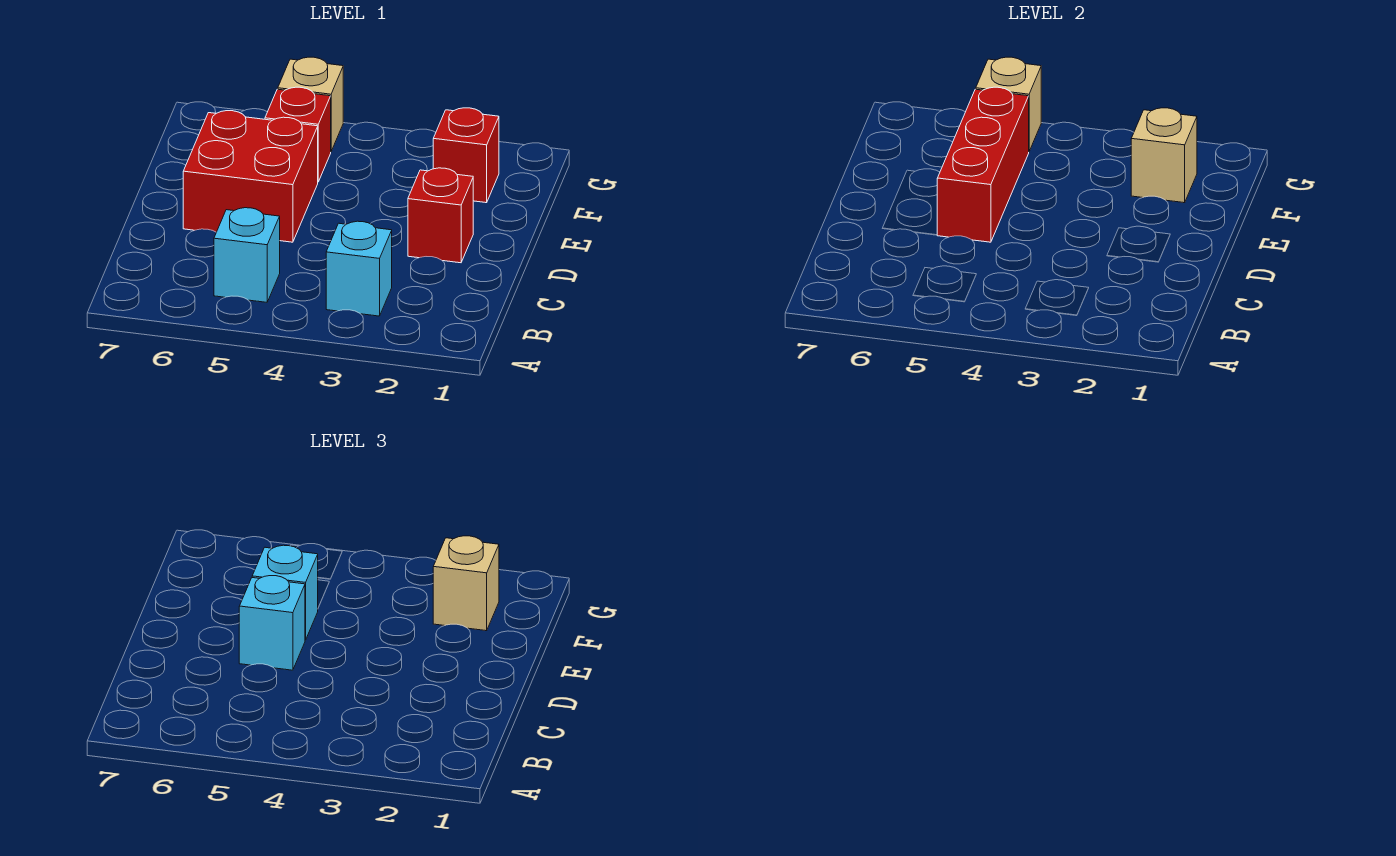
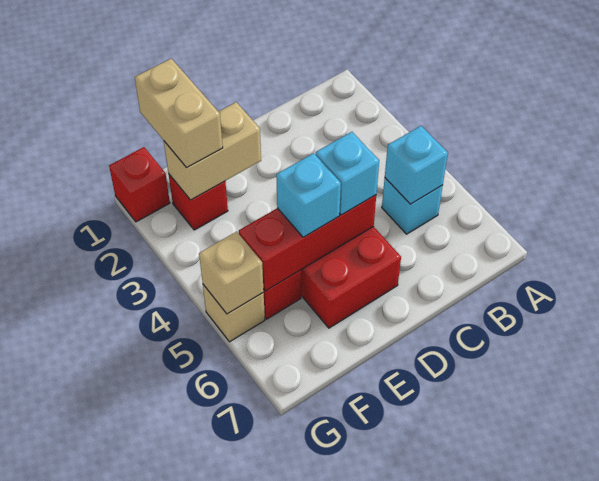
cyan 1x1 brick [326,221,392,316] -> cyan 1x1 brick moved to [385,126,448,204]
red 1x1 brick [408,168,473,263] -> red 1x1 brick moved to [109,147,170,222]
tan 1x1 brick [1131,108,1197,203] -> tan 1x2 brick [164,102,261,200]
tan 1x1 brick [433,536,499,631] -> tan 1x2 brick [135,59,223,168]

